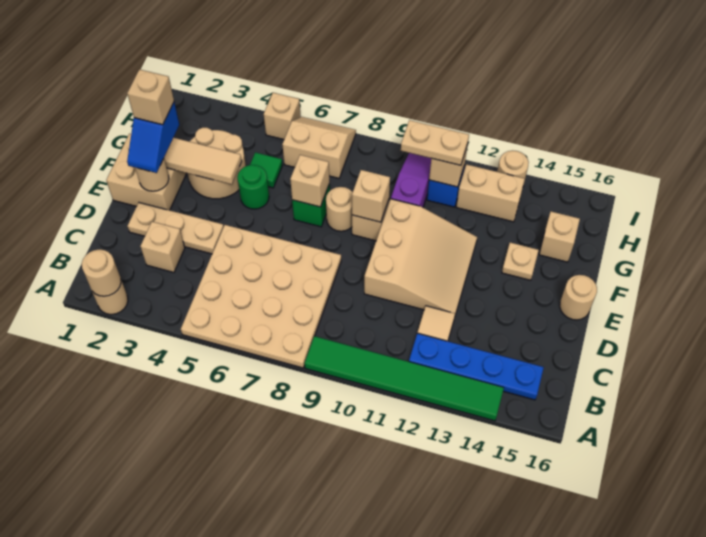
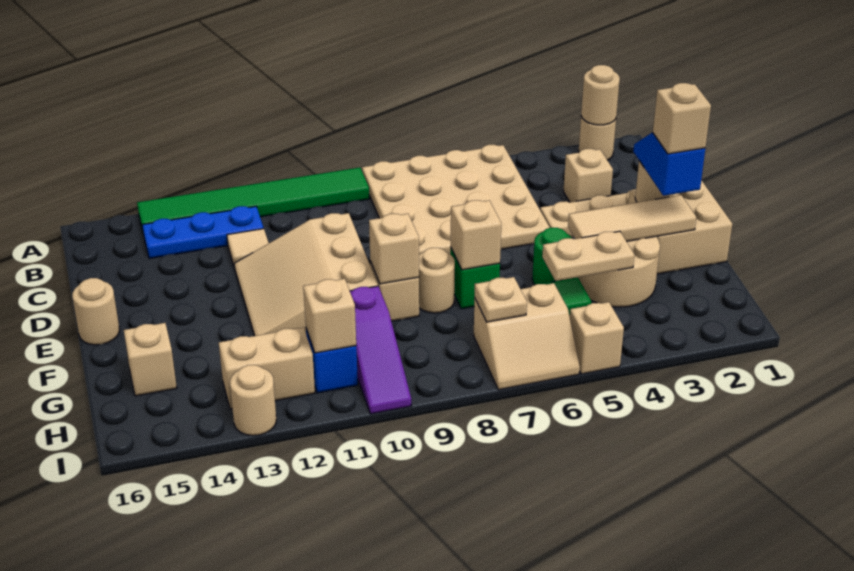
blue 1x4 plate [409,333,544,400] -> blue 1x3 plate [142,206,264,259]
tan 1x1 plate [502,243,539,280] -> tan 1x1 plate moved to [475,277,527,322]
tan 1x2 plate [401,120,469,165] -> tan 1x2 plate moved to [542,231,635,281]

